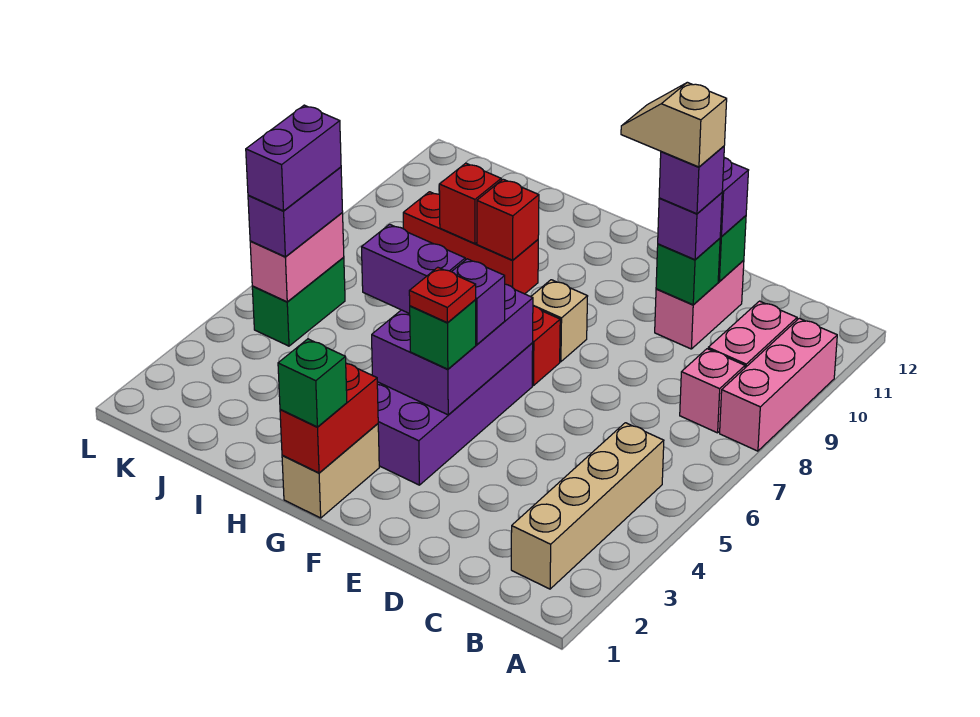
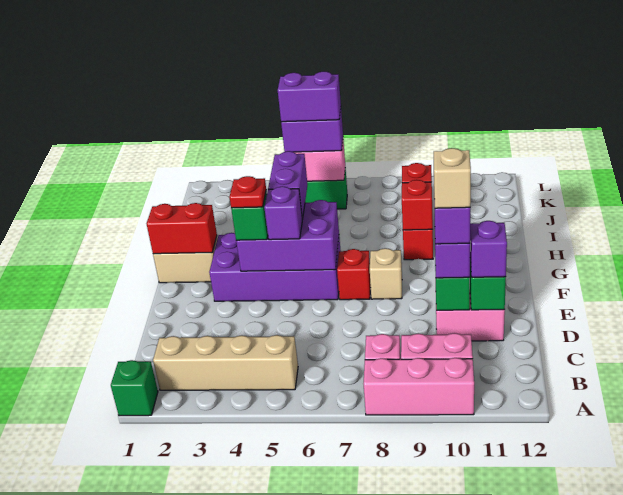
green 1x1 brick [278,339,347,427] -> green 1x1 brick moved to [111,360,158,416]

